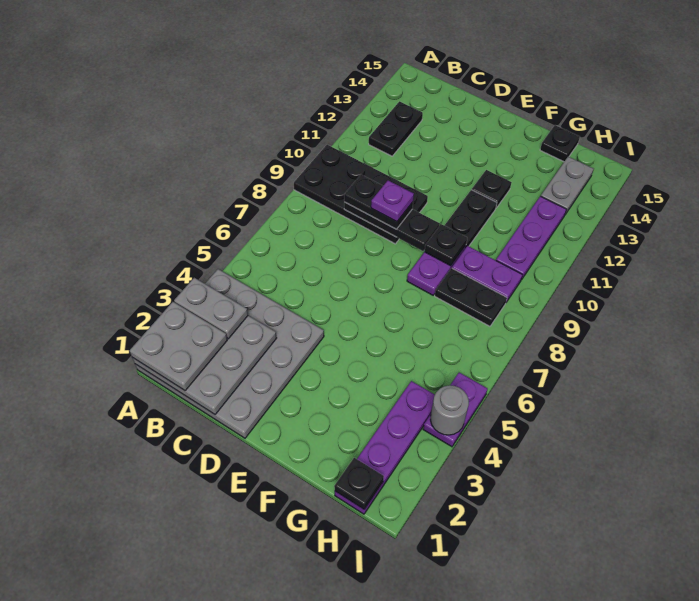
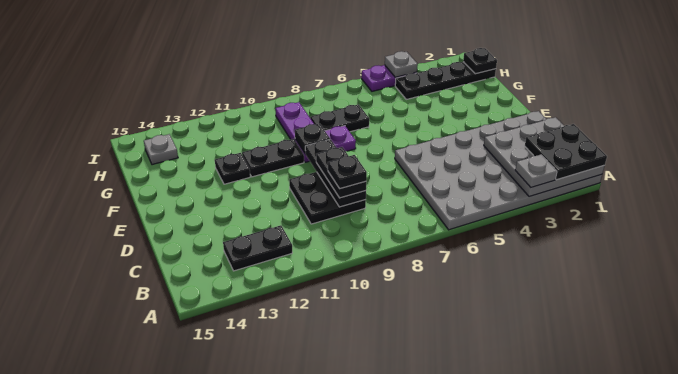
grey 4x4 plate [135,269,324,438] -> grey 4x6 plate [395,111,602,230]
grey 2x2 plate [129,302,227,391] -> black 2x2 plate [525,124,607,180]
grey 1x2 plate [174,278,248,339] -> grey 1x1 plate [515,155,557,187]
black 2x4 plate [294,145,428,244] -> black 2x2 plate [289,172,366,224]
purple 1x1 plate [371,180,414,222] -> none
black 1x2 plate [435,268,507,326] -> black 1x2 plate turned to [310,104,369,132]
black 1x1 plate [540,125,580,162] -> black 1x1 plate moved to [328,155,367,189]
purple 1x4 plate [335,381,435,514] -> black 1x4 plate [395,62,496,99]
purple 1x3 plate [496,196,567,280] -> none
grey 1x2 plate [541,157,594,214] -> grey 1x1 plate [144,134,178,165]
grey 1x1 round brick [430,385,469,435] -> grey 1x1 plate [385,51,418,77]

